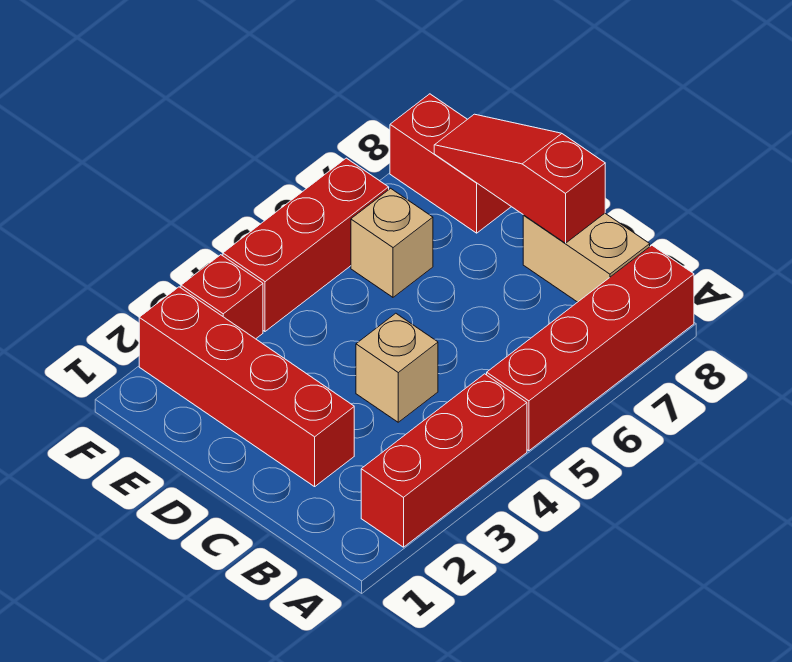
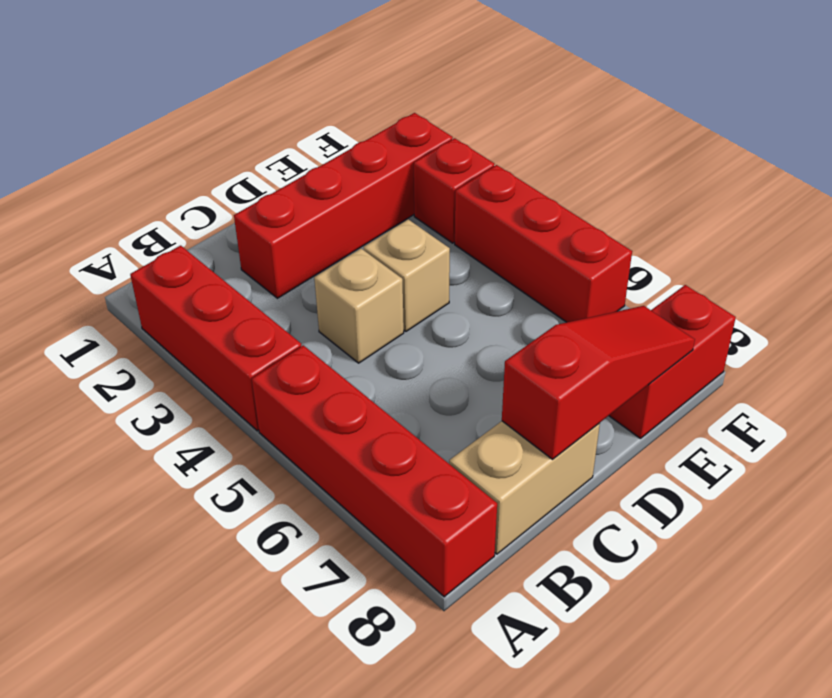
tan 1x1 brick [351,188,433,297] -> tan 1x1 brick moved to [363,219,450,331]

